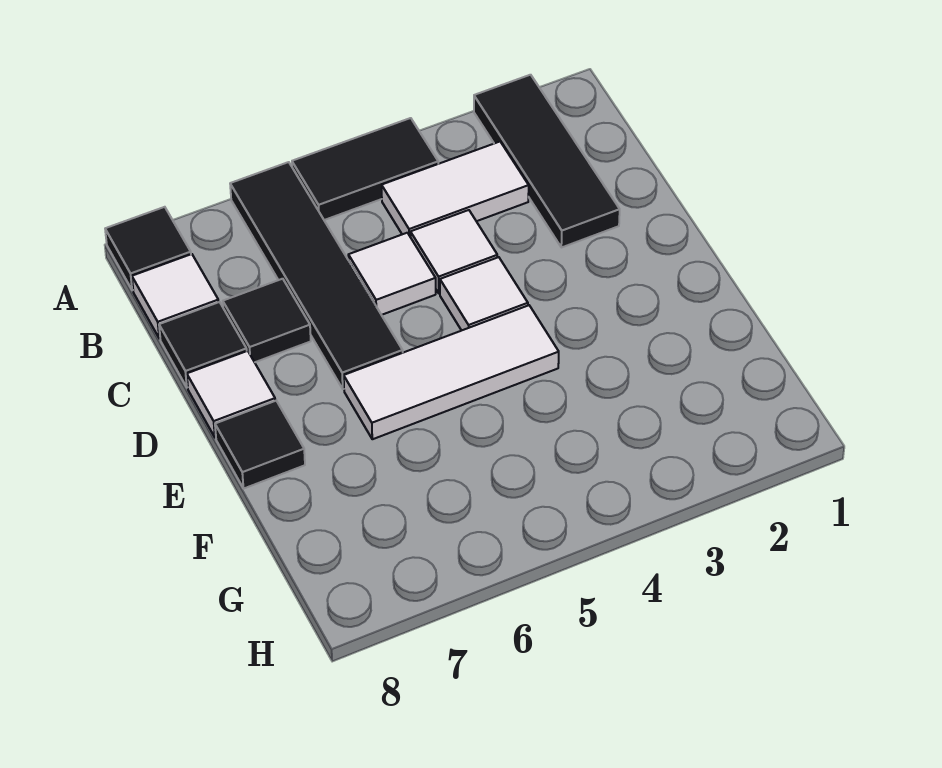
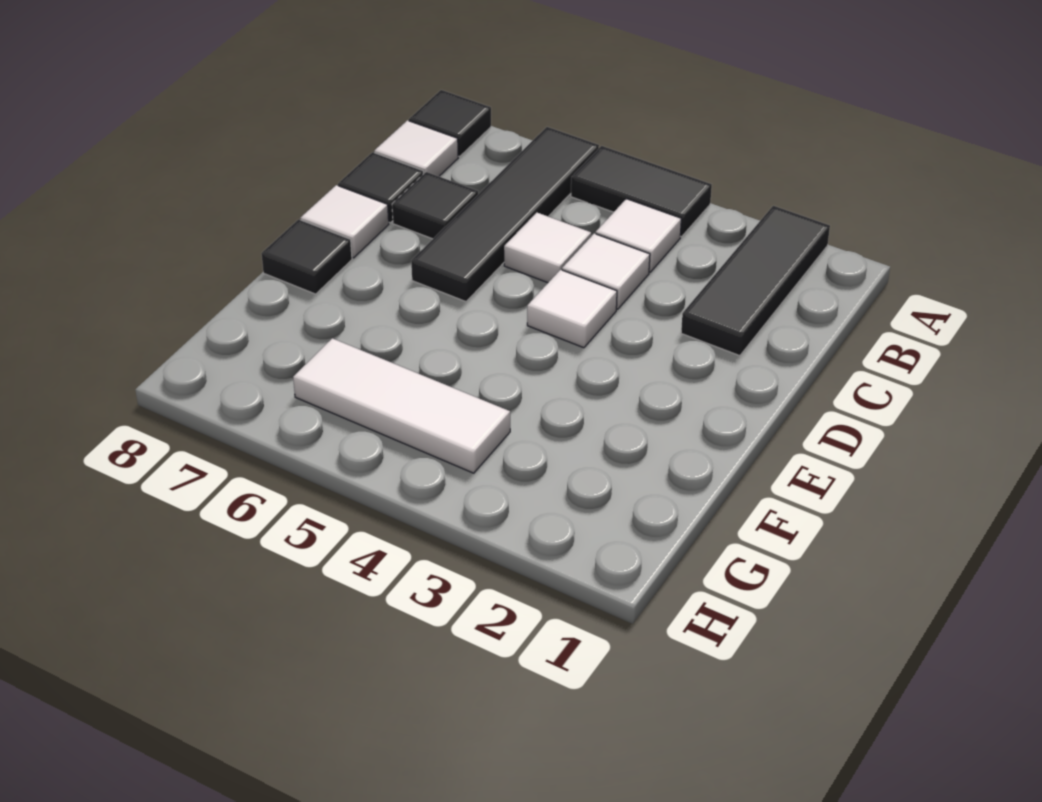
white 1x2 tile [382,142,529,237] -> white 1x1 tile [596,199,681,272]
white 1x3 tile [344,305,559,439] -> white 1x3 tile moved to [293,338,510,473]

